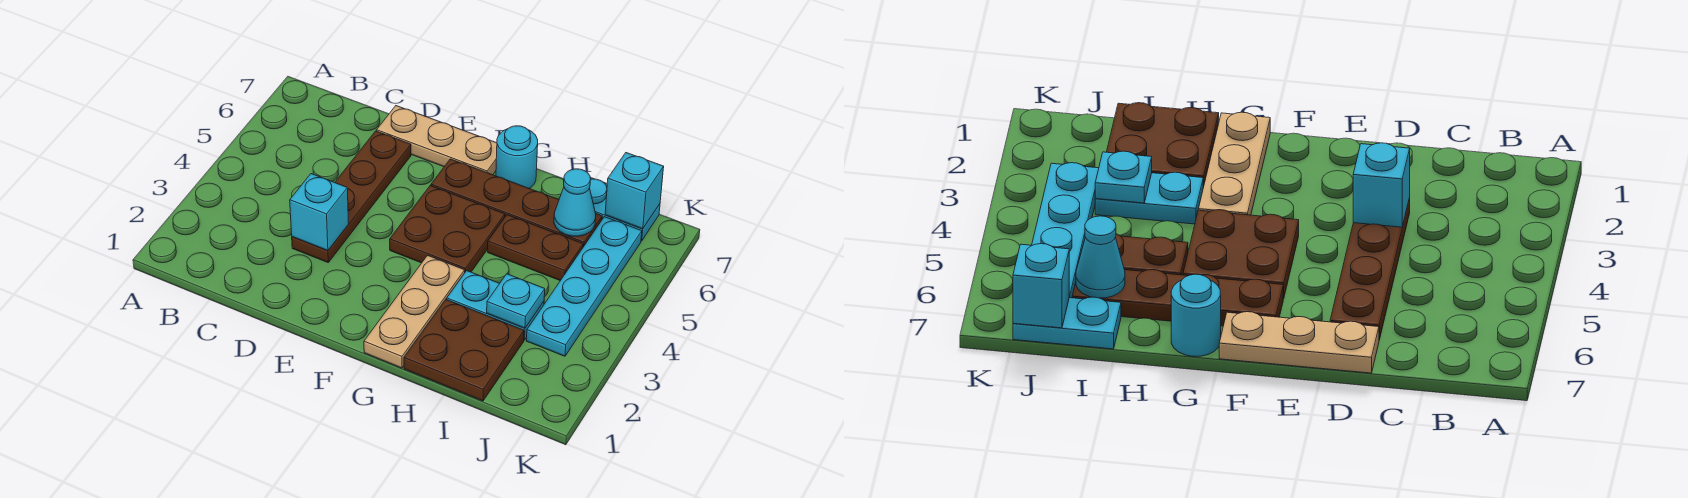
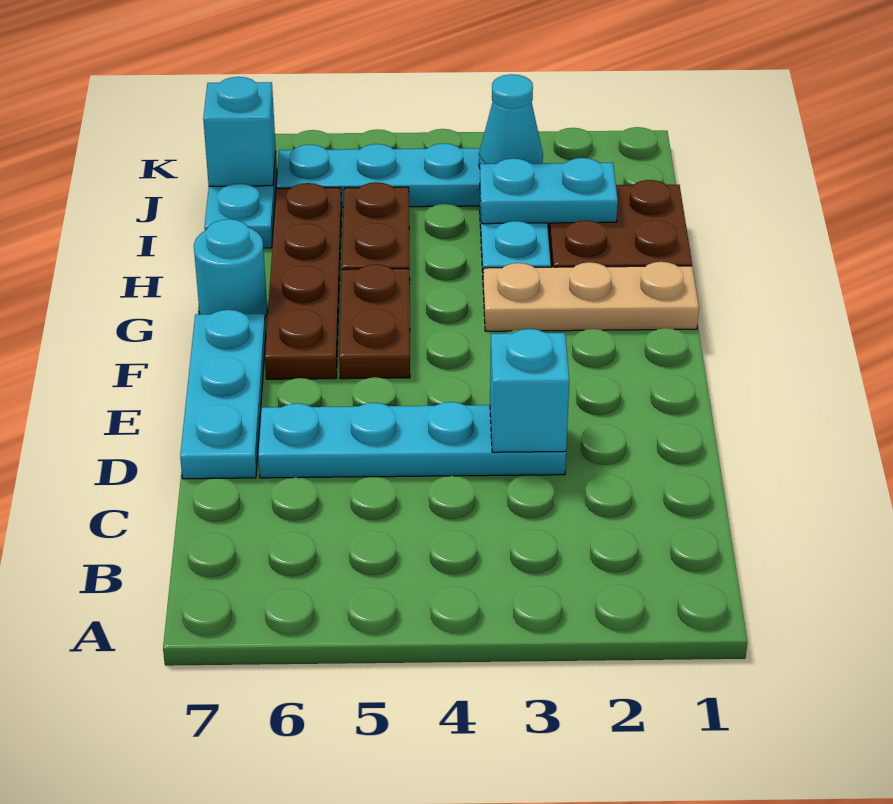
brown 1x4 plate [292,131,411,262] -> cyan 1x4 plate [258,402,566,478]
tan 1x3 plate [377,106,497,175] -> cyan 1x3 plate [180,310,266,479]
brown 2x2 plate [390,186,505,272] -> brown 1x2 plate [339,264,410,379]
cyan 1x1 plate [487,274,545,328] -> cyan 1x2 plate [480,158,618,224]
cyan 1x1 cone [554,169,596,236] -> cyan 1x1 cone moved to [479,74,543,168]

